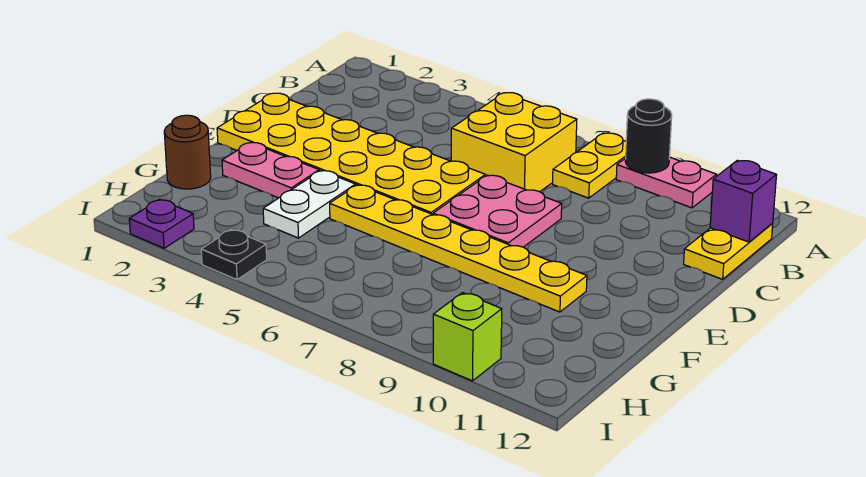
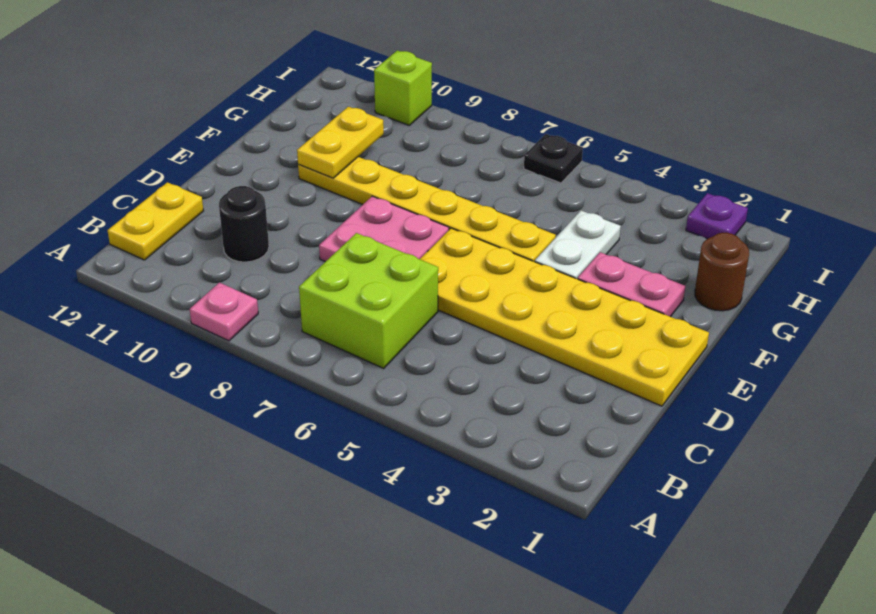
yellow 1x2 plate [553,133,626,198] -> yellow 1x2 plate moved to [297,107,384,178]
pink 1x2 plate [616,157,717,208] -> pink 1x1 plate [190,282,258,341]
black 1x1 round brick [625,99,672,173] -> black 1x1 round brick moved to [219,186,269,262]
yellow 2x2 brick [451,93,577,192] -> lime 2x2 brick [299,233,438,368]
purple 1x1 brick [710,160,777,242] -> none
black 1x1 plate [201,230,267,280] -> black 1x1 plate moved to [524,134,583,183]

